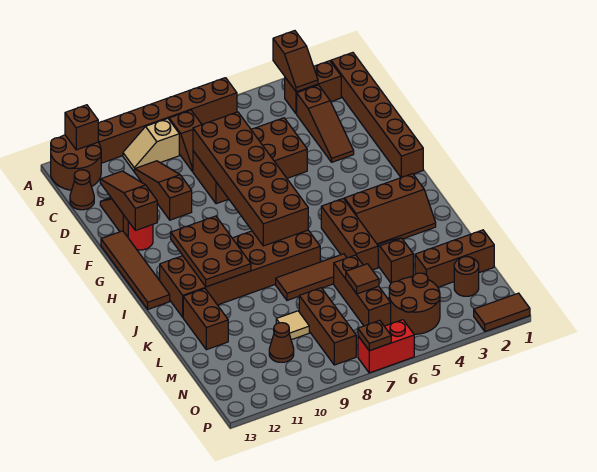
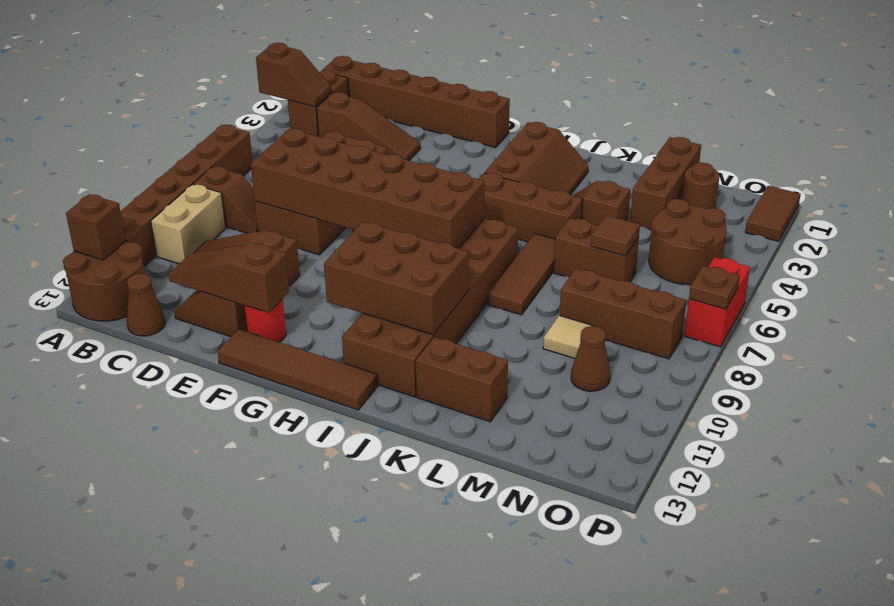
tan 1x2 slope [123,119,179,172] -> tan 1x2 brick [151,184,226,264]
brown 2x3 plate [171,216,251,287] -> brown 2x3 brick [324,222,469,335]
brown 1x3 brick [334,255,391,326] -> brown 1x2 brick [554,218,639,282]

